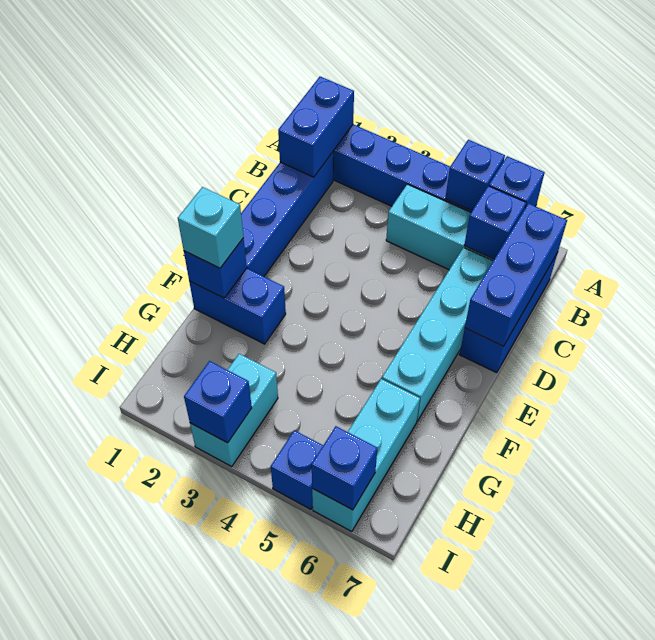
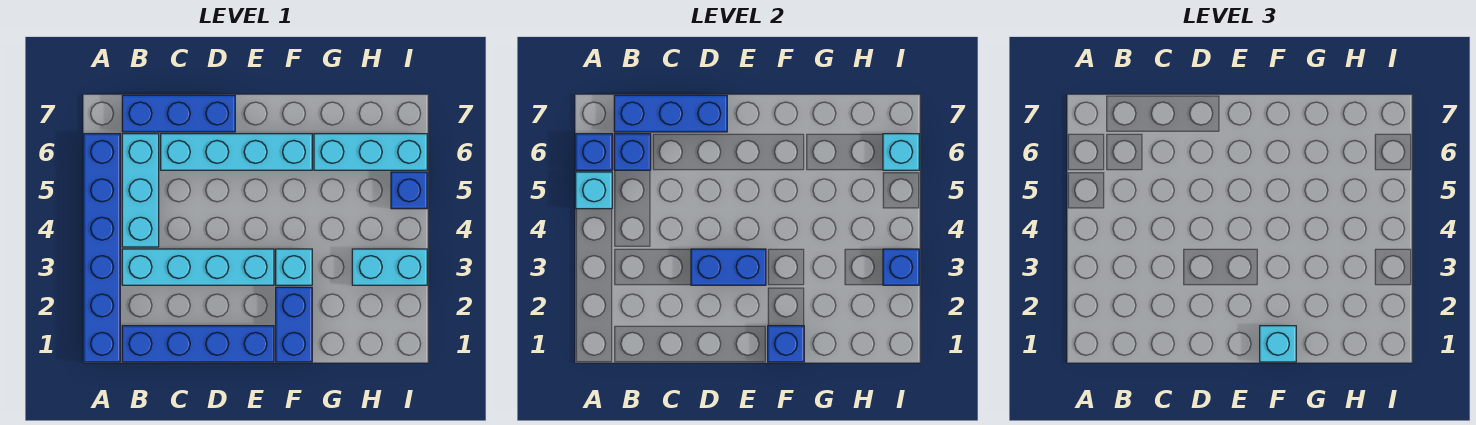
blue 1x2 brick [278,77,354,177] -> blue 1x2 brick moved to [691,249,766,285]
blue 1x1 brick [445,140,505,211] -> cyan 1x1 brick [576,172,612,209]
none -> cyan 1x4 brick [122,249,274,285]
none -> cyan 1x1 brick [276,249,312,285]
blue 1x1 brick [312,426,377,510] -> cyan 1x1 brick [883,134,919,170]

